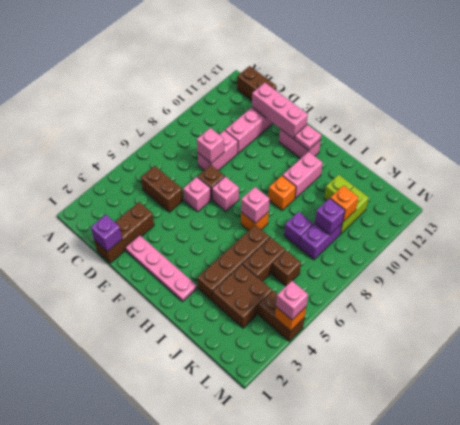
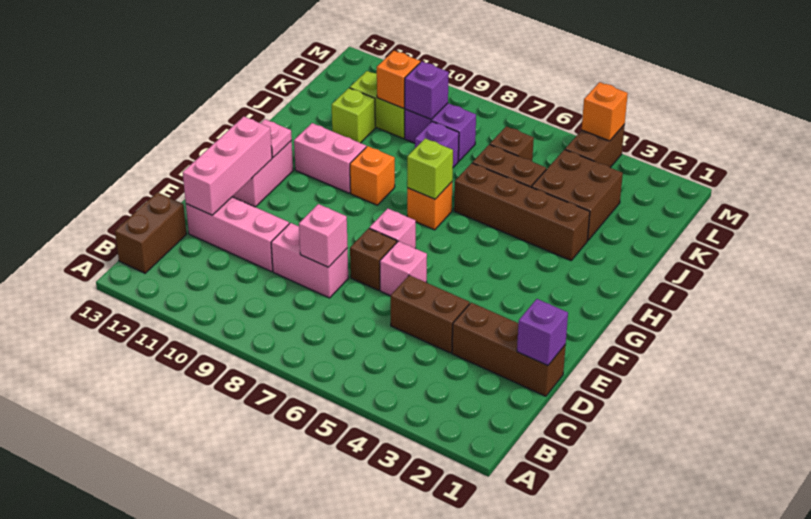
brown 1x2 brick [141,166,183,212] -> brown 1x2 brick turned to [391,275,470,353]
pink 1x4 plate [125,235,197,301] -> none
pink 1x1 brick [241,187,270,223] -> lime 1x1 brick [407,138,453,199]
pink 1x1 brick [276,281,308,320] -> none

